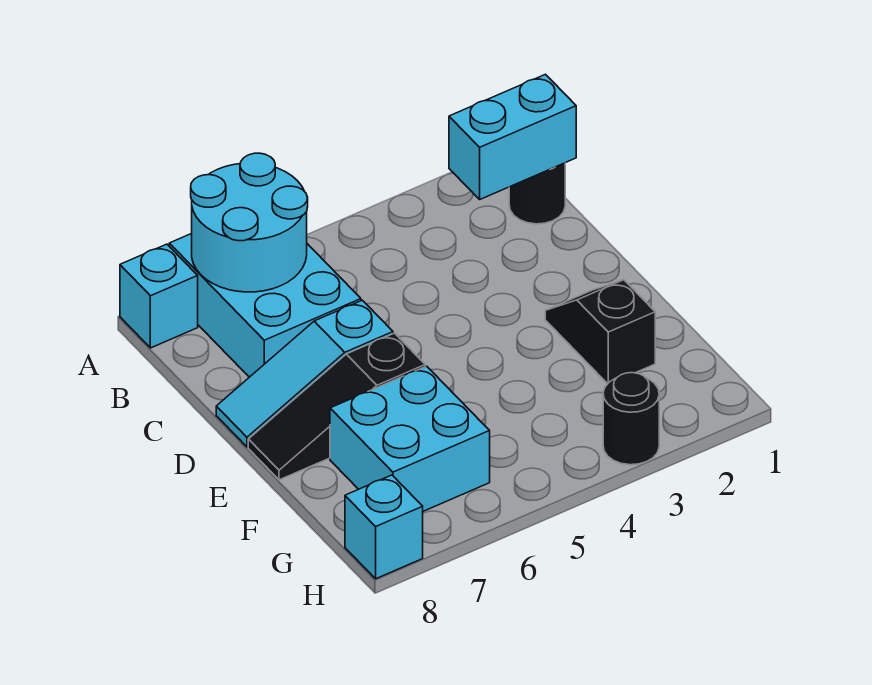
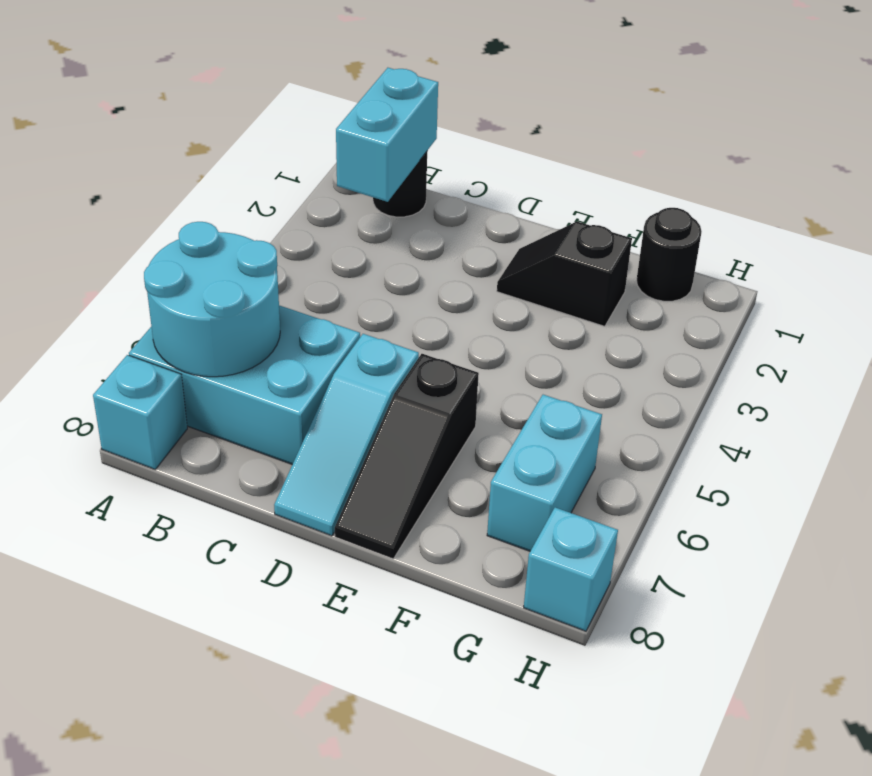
cyan 2x2 brick [330,366,490,511] -> cyan 1x2 brick [487,395,602,551]
black 1x1 round brick [603,373,659,465] -> black 1x1 round brick moved to [637,208,702,301]

